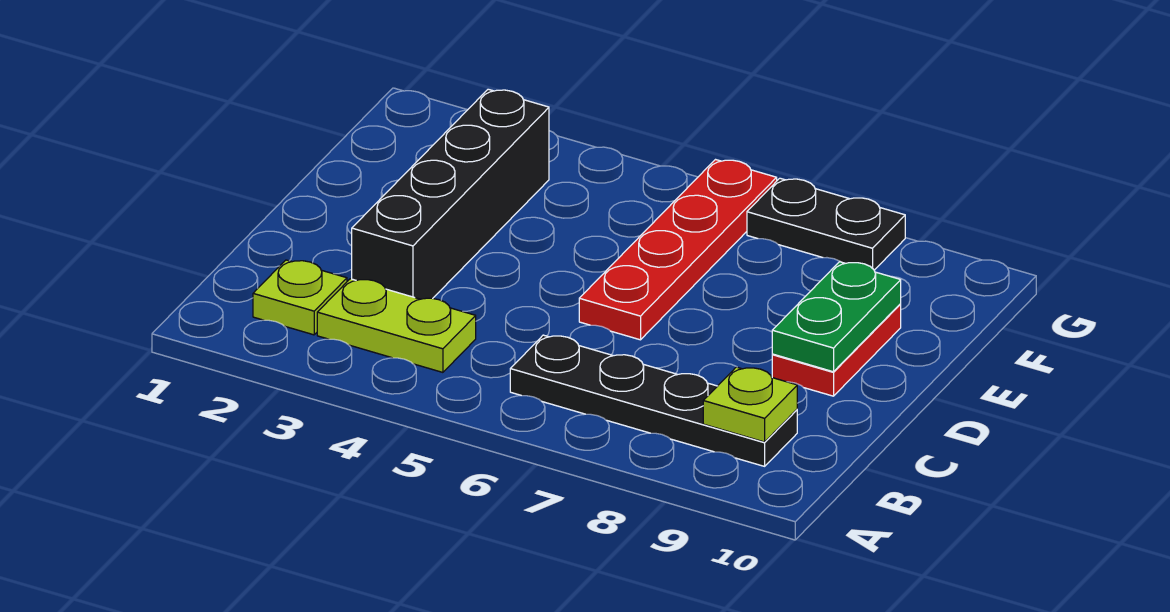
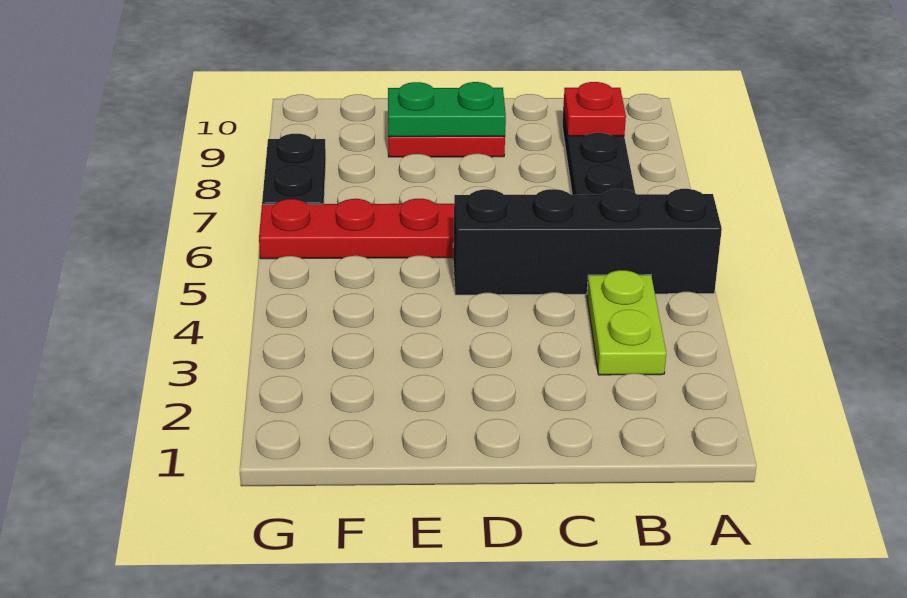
lime 1x1 plate [253,260,347,335] -> none
lime 1x1 plate [703,367,797,442] -> red 1x1 plate [563,82,626,136]
black 1x4 brick [352,89,549,299] -> black 1x4 brick moved to [453,189,722,295]

